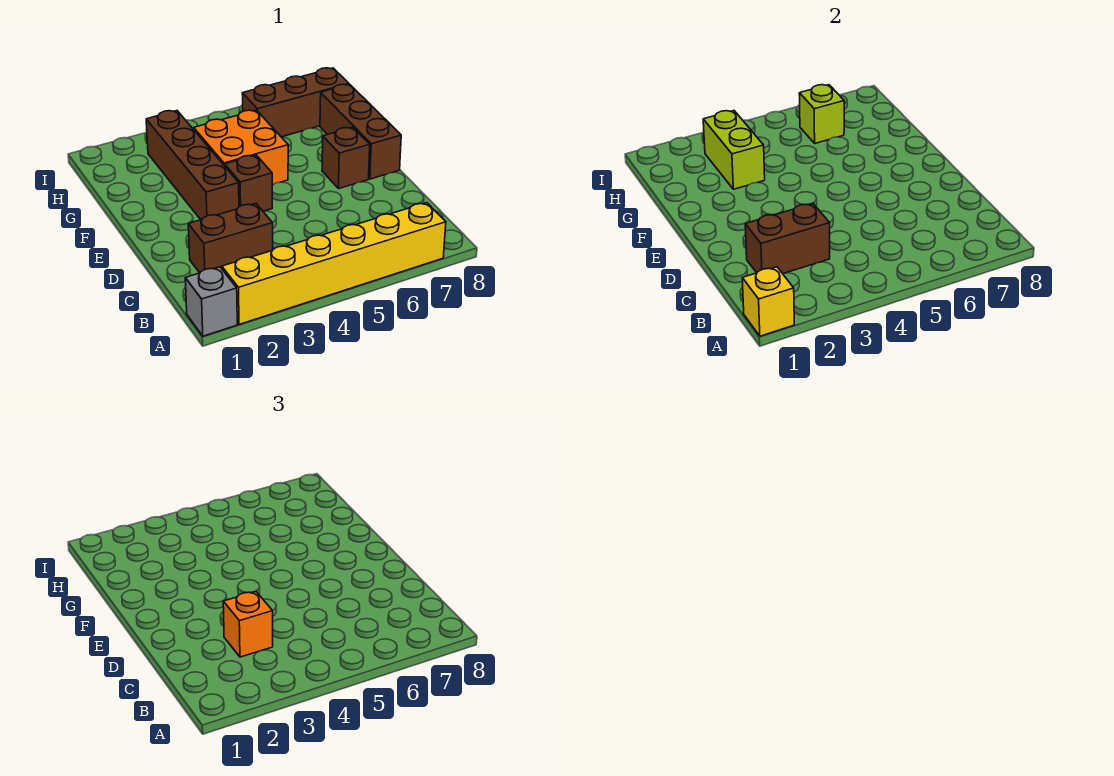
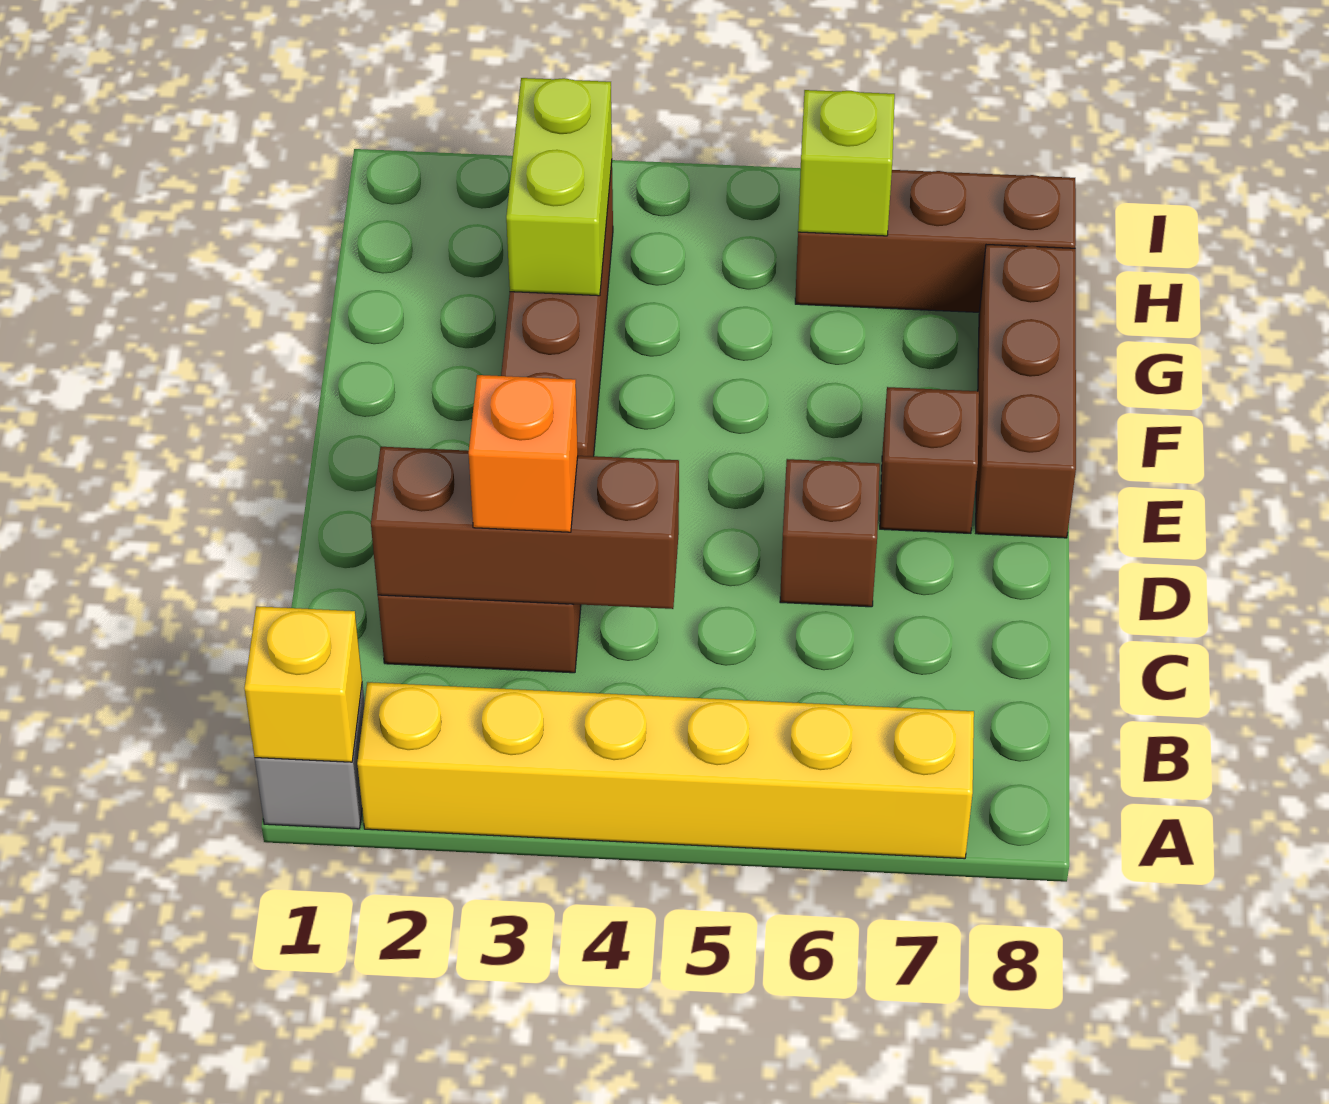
brown 1x2 brick [745,204,830,274] -> brown 1x3 brick [371,447,679,609]
brown 1x1 brick [225,155,272,211] -> brown 1x1 brick moved to [780,459,880,607]
orange 2x2 brick [194,110,288,185] -> none

